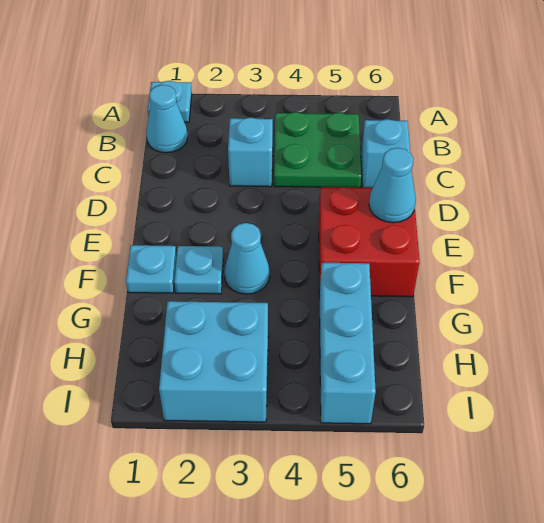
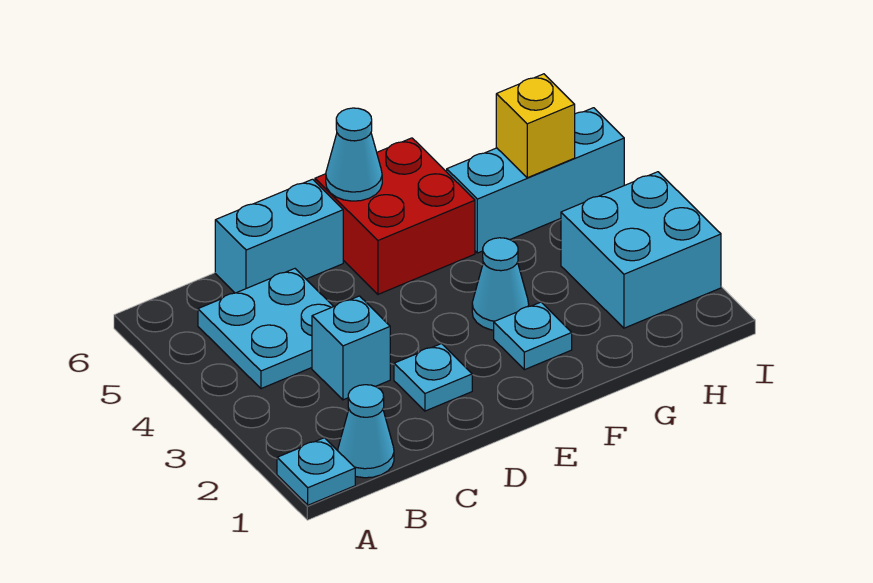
green 2x2 plate [274,112,362,188] -> cyan 2x2 plate [198,269,334,389]
cyan 1x1 brick [361,119,410,188] -> cyan 1x2 brick [215,179,343,293]
cyan 1x1 plate [126,245,177,293] -> cyan 1x1 plate moved to [394,344,472,411]
none -> yellow 1x1 brick [496,74,575,178]

